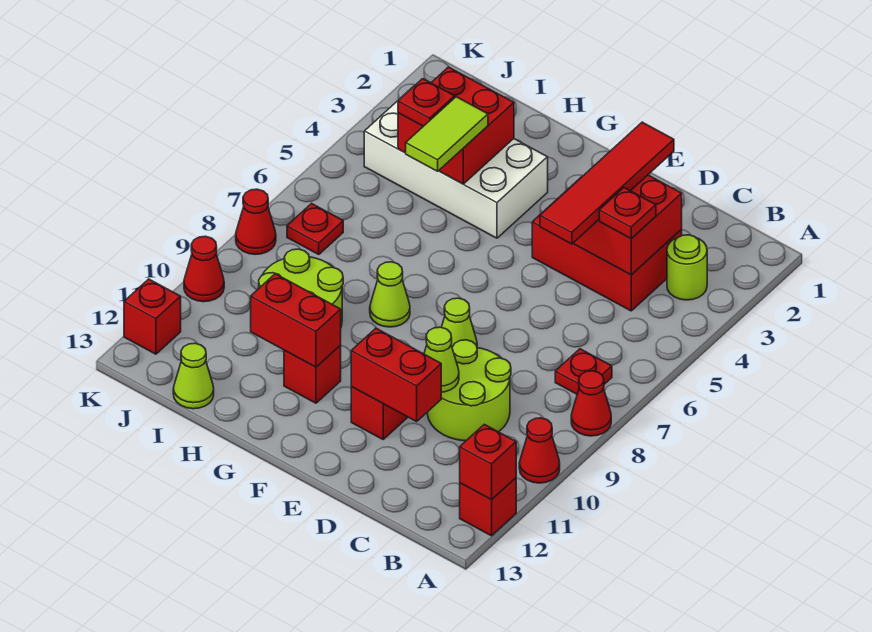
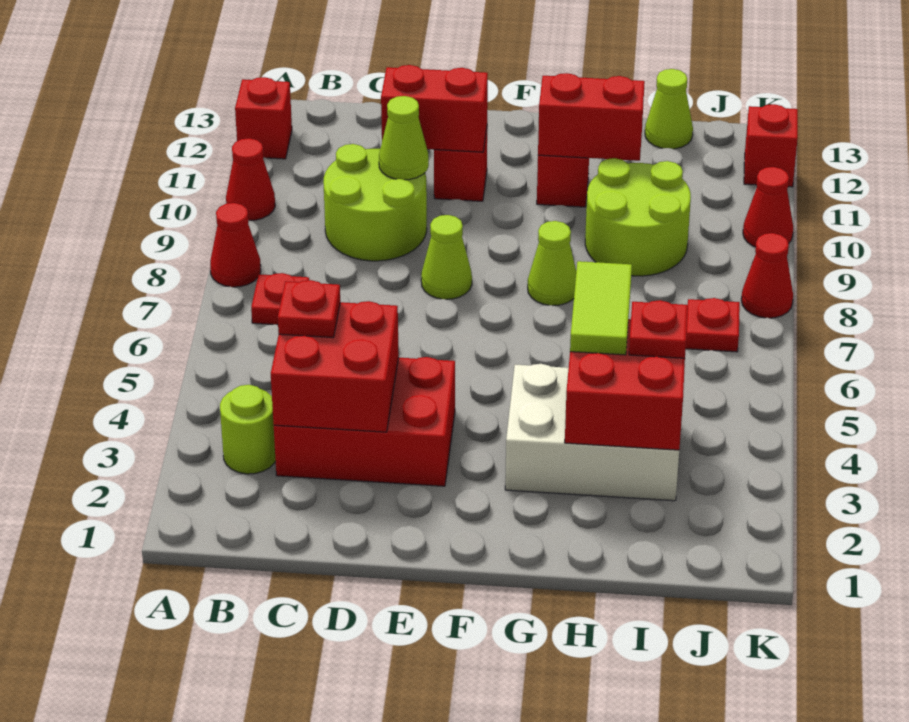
red 1x1 brick [460,424,516,500] -> none
red 1x4 tile [540,122,674,244] -> none
white 2x4 brick [364,85,548,238] -> white 2x3 brick [505,364,679,501]

